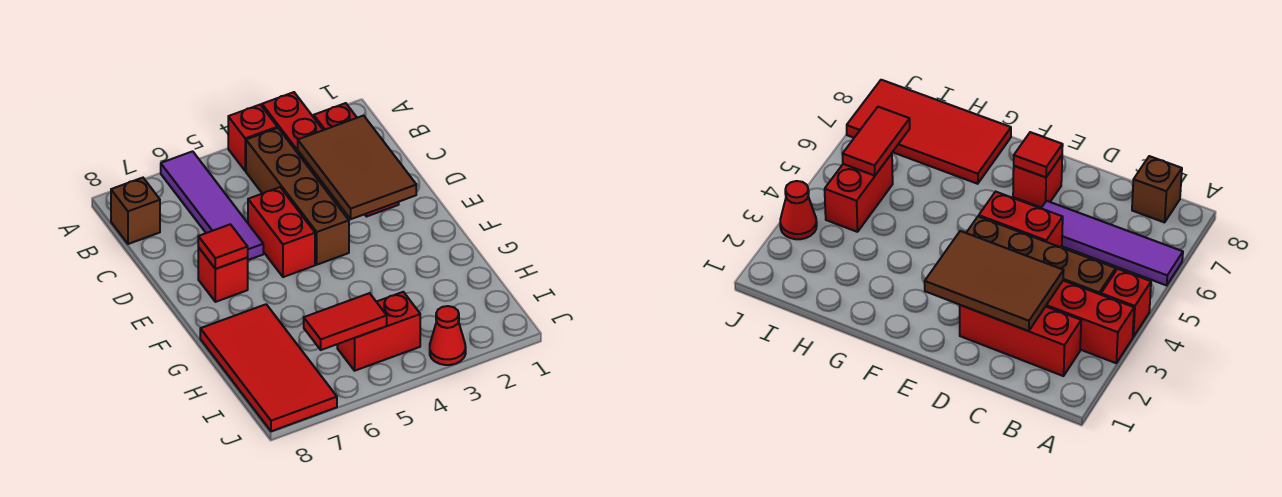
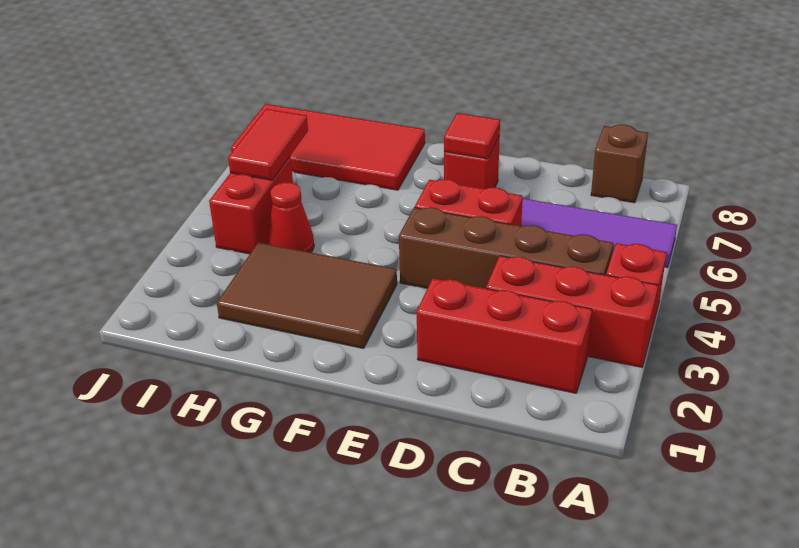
brown 2x3 tile [298,116,416,219] -> brown 2x3 tile moved to [217,243,397,348]
red 1x1 cone [430,306,466,365] -> red 1x1 cone moved to [267,182,314,252]

